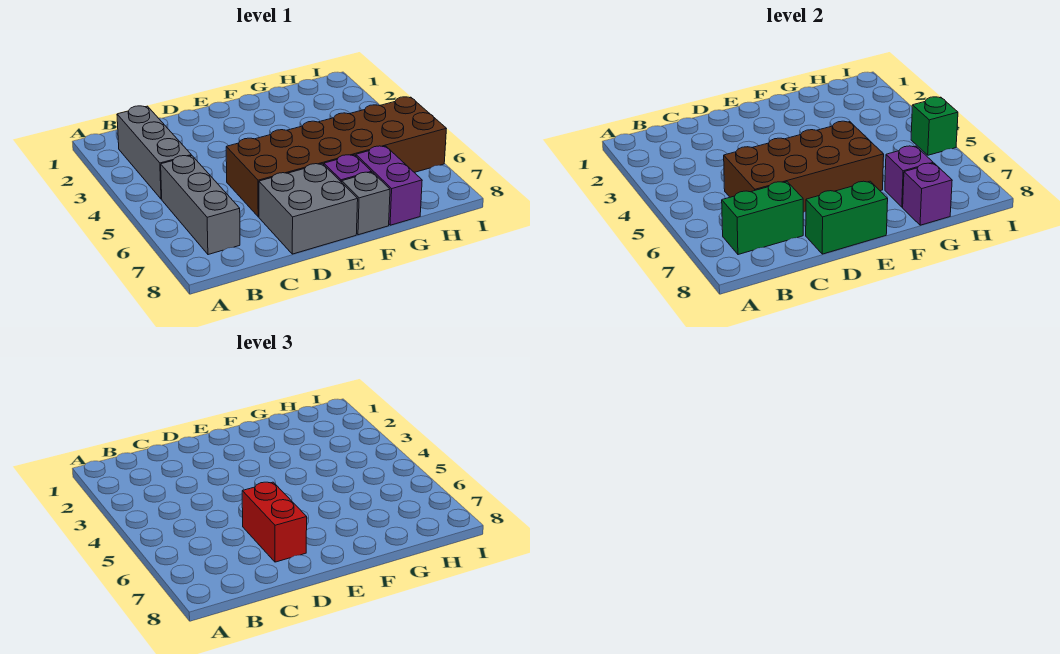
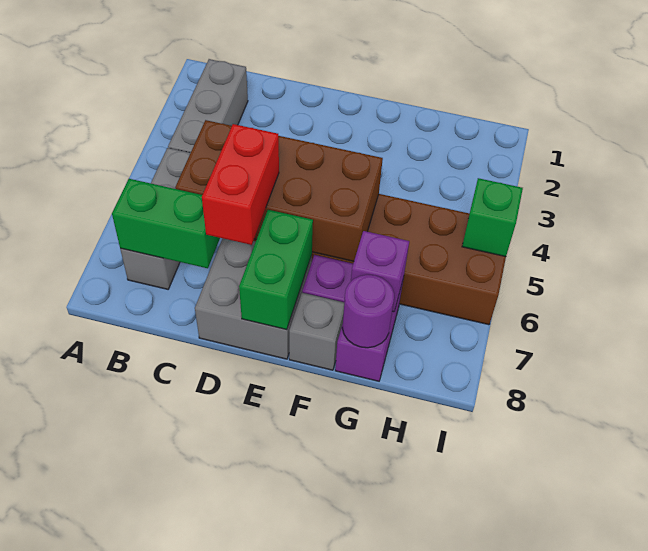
green 1x2 brick [806,181,888,254] -> green 1x2 brick turned to [239,210,313,330]
purple 1x1 brick [903,163,952,225] -> purple 1x1 round brick [342,275,394,348]

